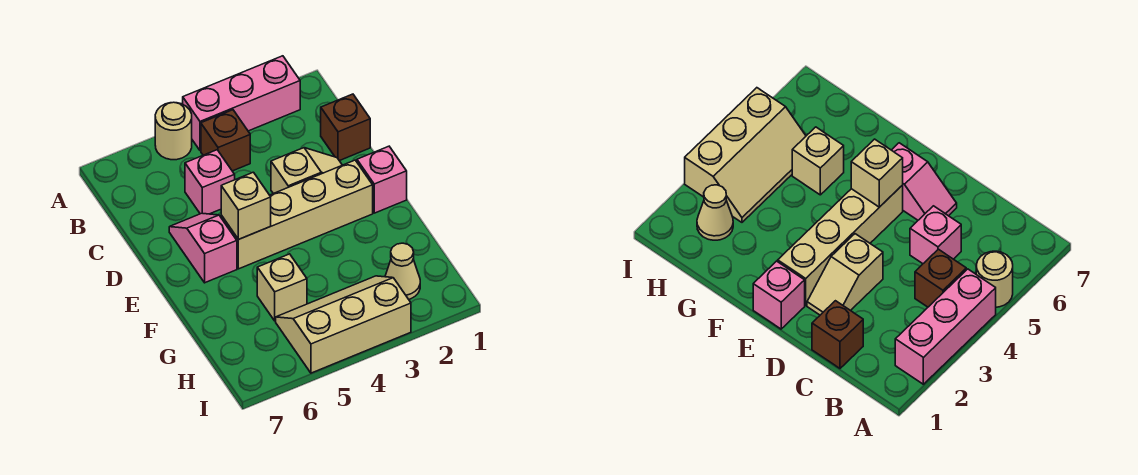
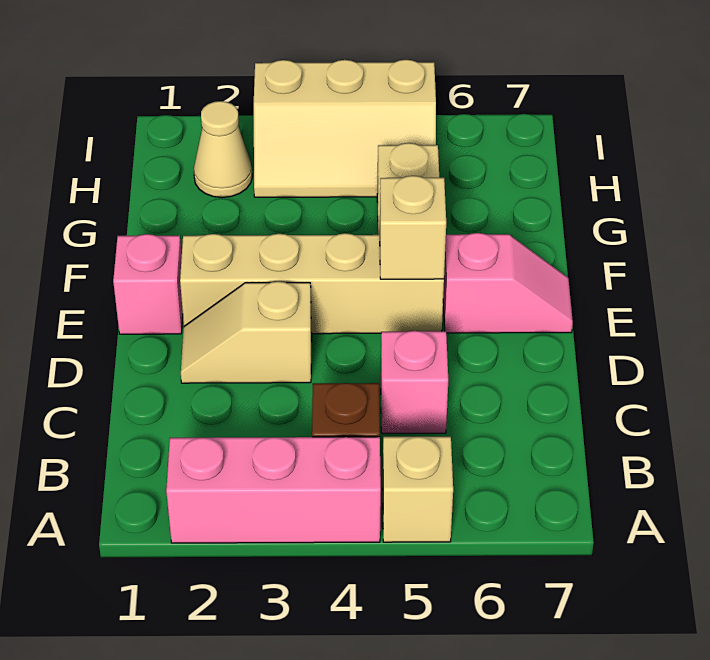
tan 1x1 round brick [155,102,192,160] -> tan 1x1 brick [382,437,453,542]
brown 1x1 brick [321,94,370,161] -> none
pink 1x2 slope [169,213,237,283] -> pink 1x2 slope turned to [443,233,573,333]

